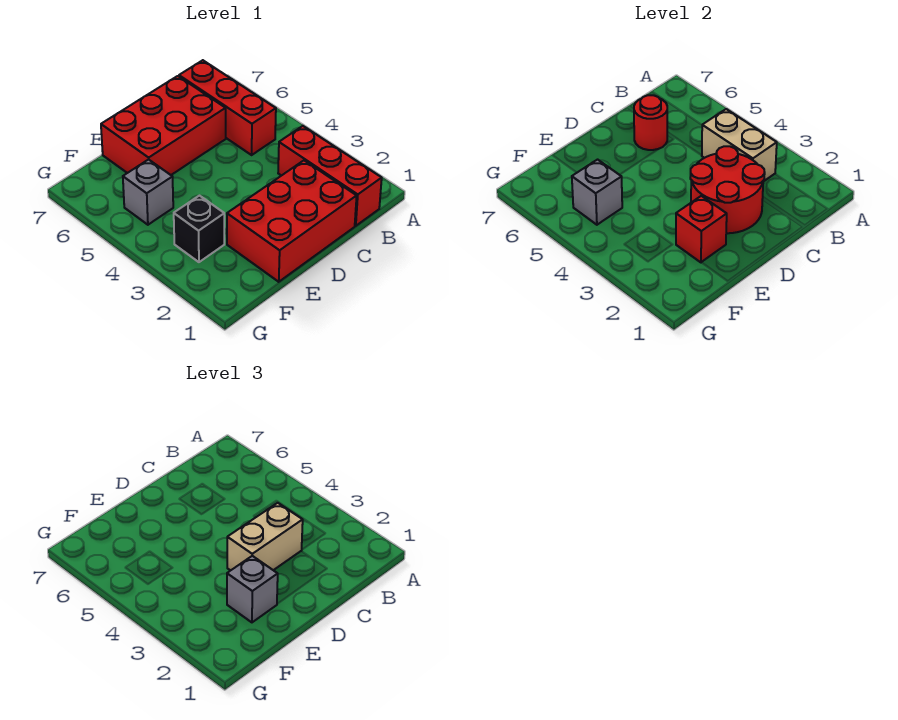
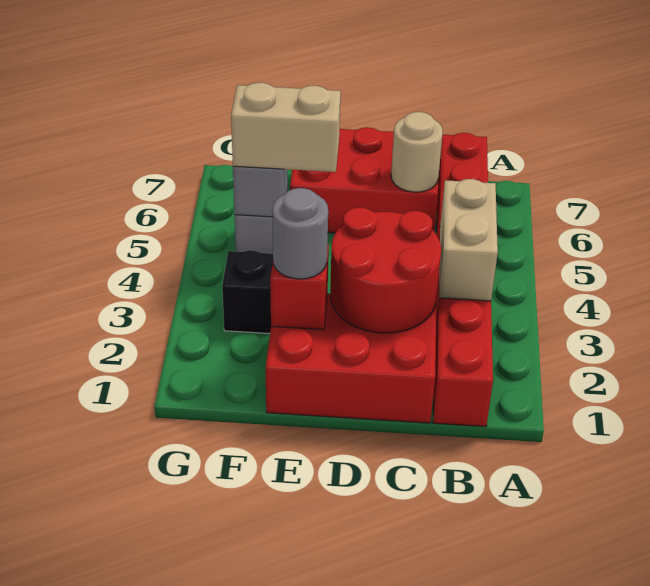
tan 1x2 brick [227,503,303,571] -> tan 1x2 brick moved to [231,83,341,172]
red 1x1 round brick [634,95,667,150] -> tan 1x1 round brick [391,112,443,192]
grey 1x1 brick [227,556,278,622] -> grey 1x1 round brick [272,188,328,279]

